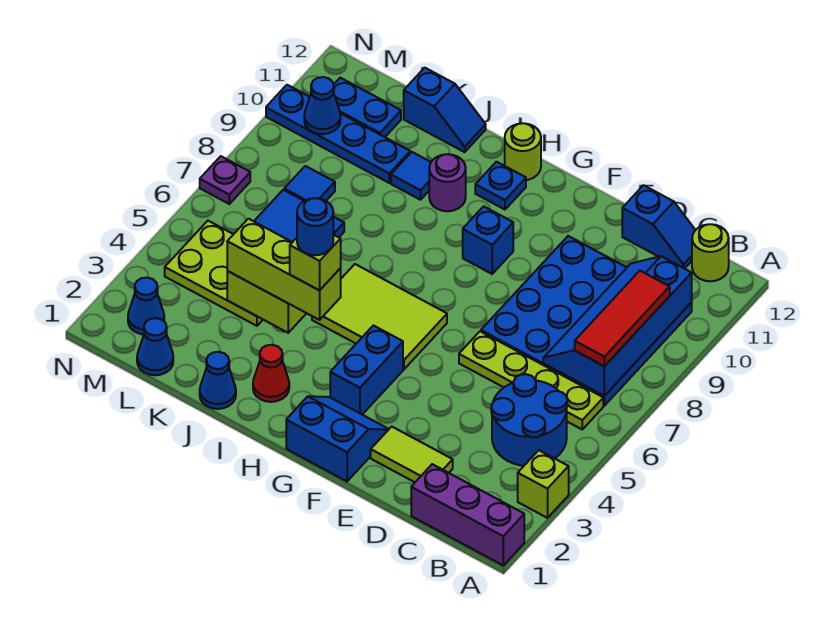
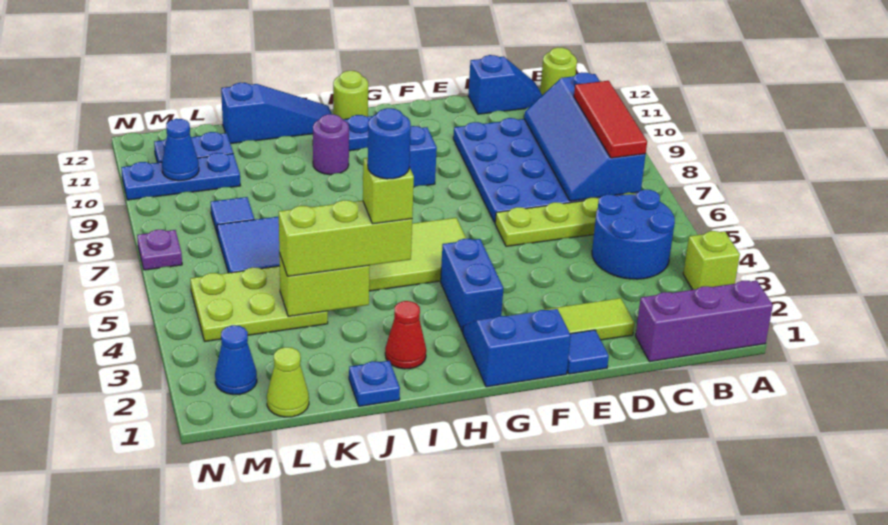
blue 1x1 cone [200,352,236,409] -> blue 1x1 plate [349,361,400,406]
blue 1x1 tile [391,152,431,200] -> blue 1x1 tile moved to [567,330,609,374]
blue 1x2 slope [404,68,486,152] -> blue 1x3 slope [221,83,331,144]
blue 1x4 plate [266,85,410,183] -> blue 1x3 plate [121,153,241,200]
blue 1x1 cone [137,318,173,375] -> lime 1x1 cone [267,347,309,417]

